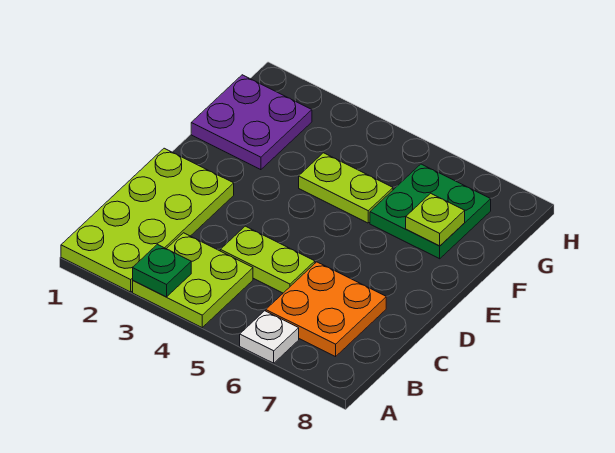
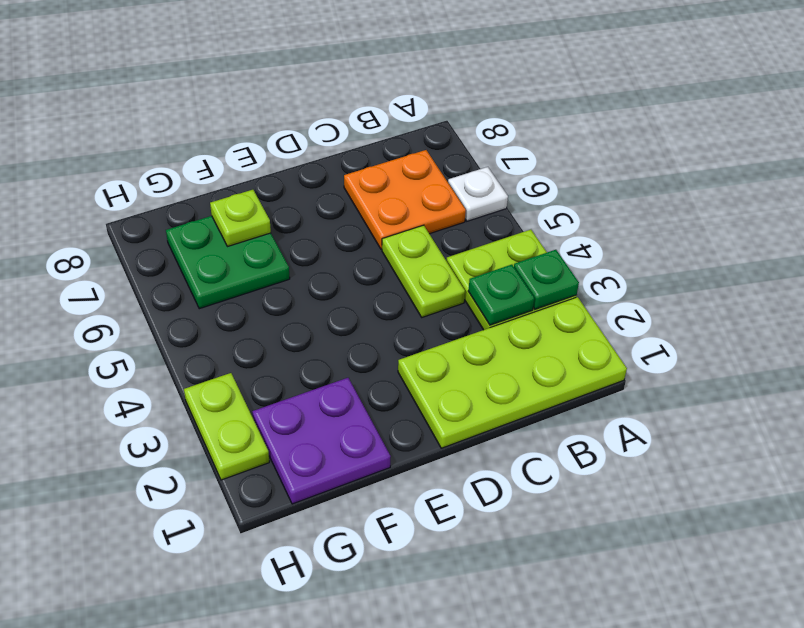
none -> green 1x1 plate [468,265,534,325]
lime 1x2 plate [299,153,393,223] -> lime 1x2 plate moved to [184,373,269,480]

